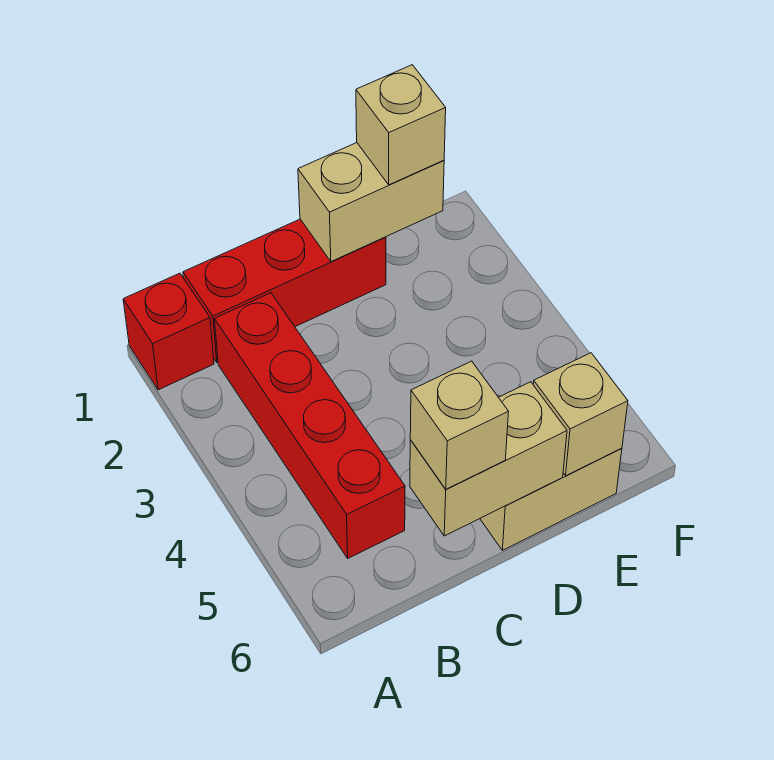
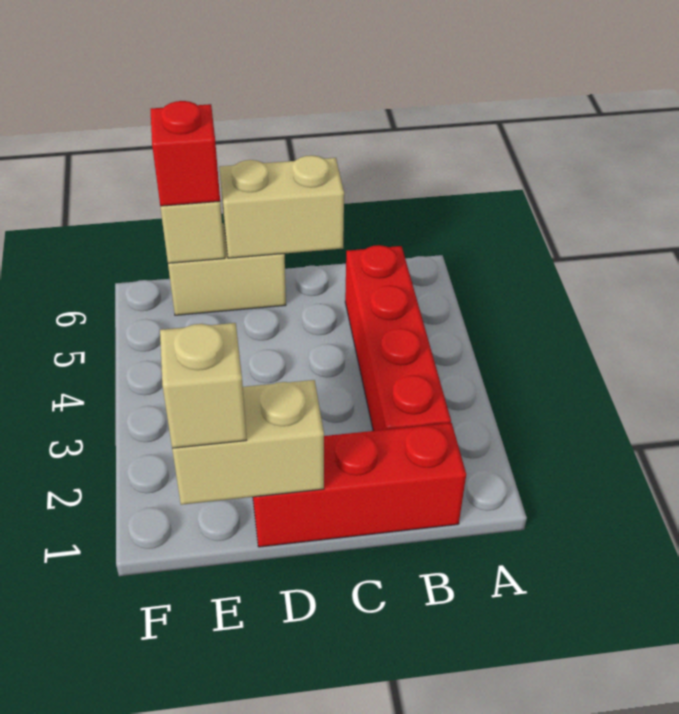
red 1x1 brick [123,273,214,390] -> red 1x1 brick moved to [151,101,220,206]
tan 1x1 brick [410,361,509,489] -> none

